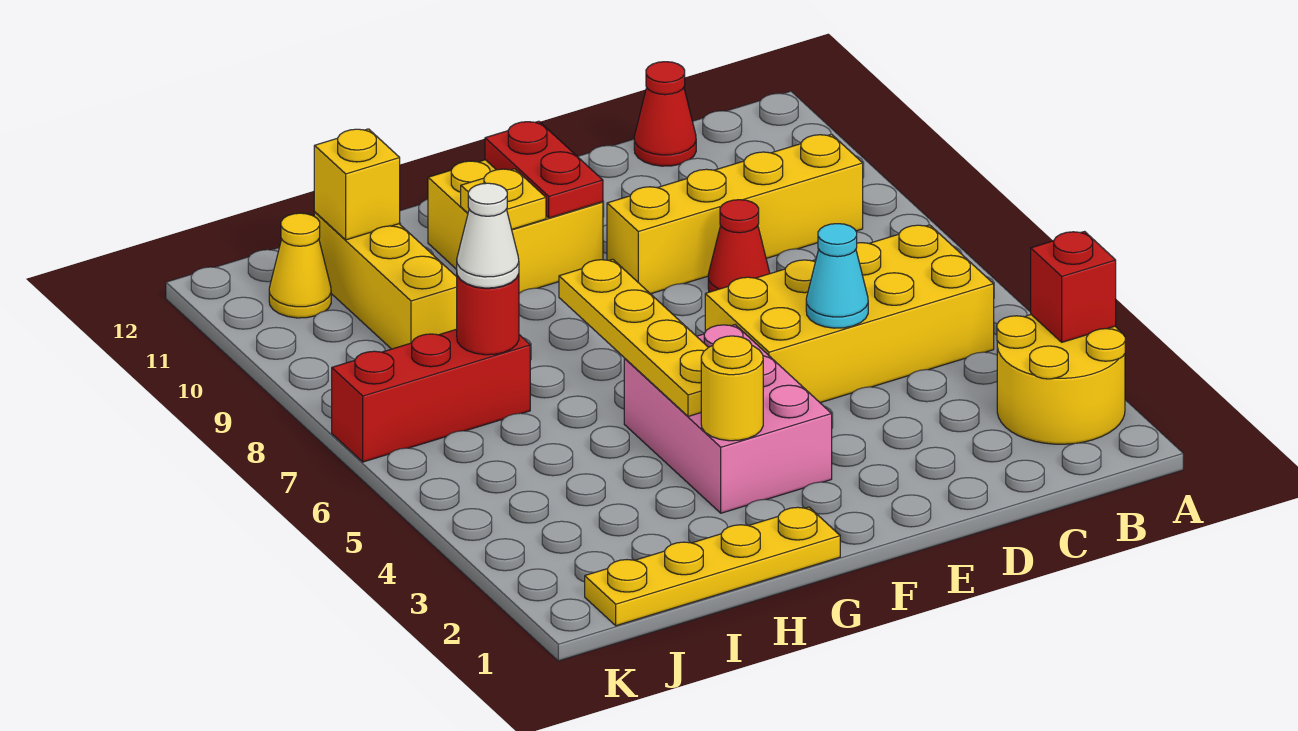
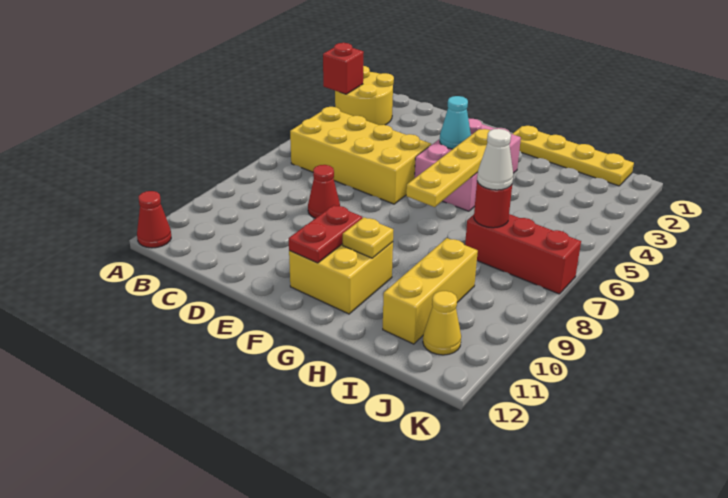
yellow 1x4 brick [607,134,863,294] -> none
red 1x1 cone [634,62,696,166] -> red 1x1 cone moved to [137,191,171,248]
cyan 1x1 cone [806,224,868,328] -> cyan 1x1 cone moved to [440,96,471,149]
yellow 1x1 round brick [701,336,763,441] -> none
yellow 1x1 brick [314,129,400,240] -> none

